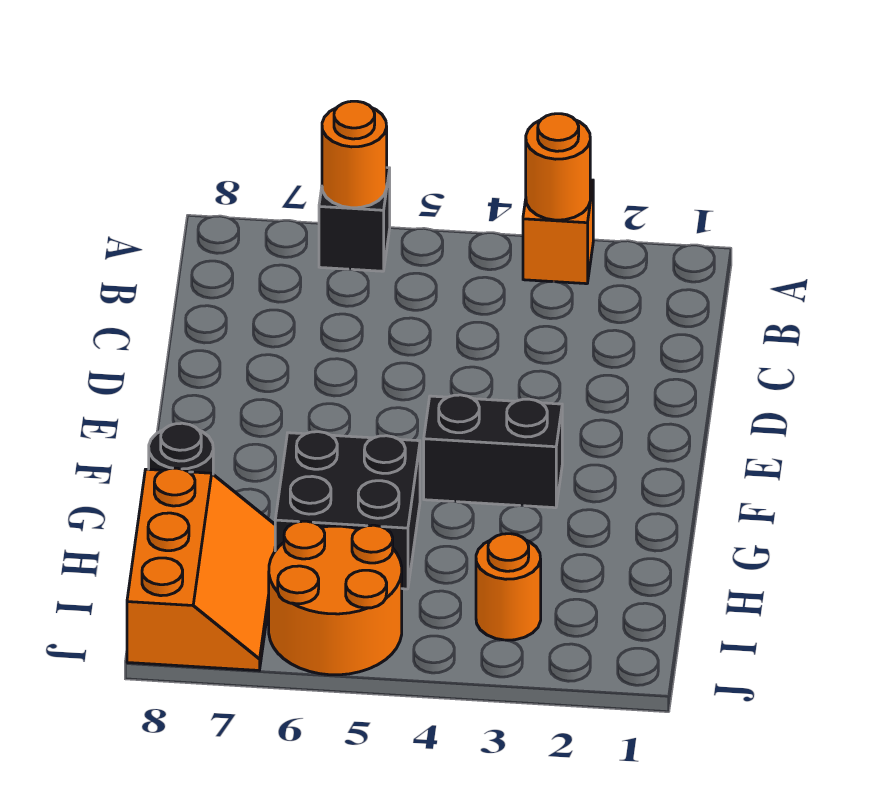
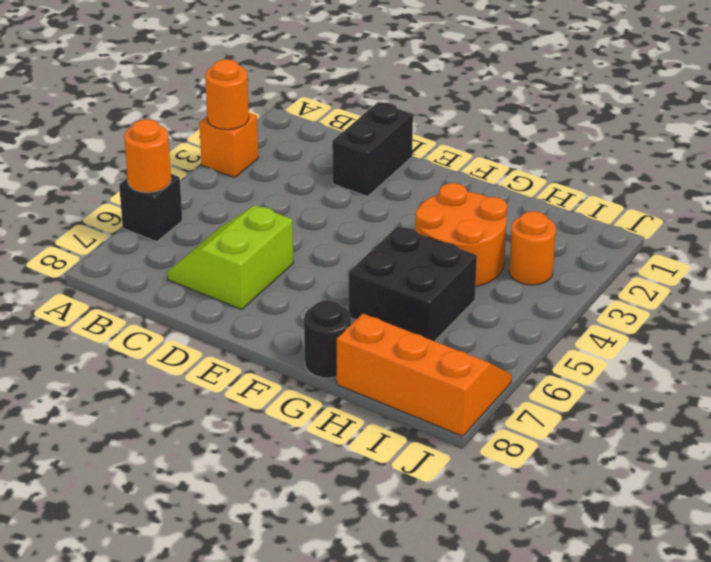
none -> lime 2x2 slope [167,205,293,309]
black 1x2 brick [424,395,562,508] -> black 1x2 brick moved to [332,102,413,196]
orange 2x2 round brick [269,521,402,675] -> orange 2x2 round brick moved to [415,183,507,287]

